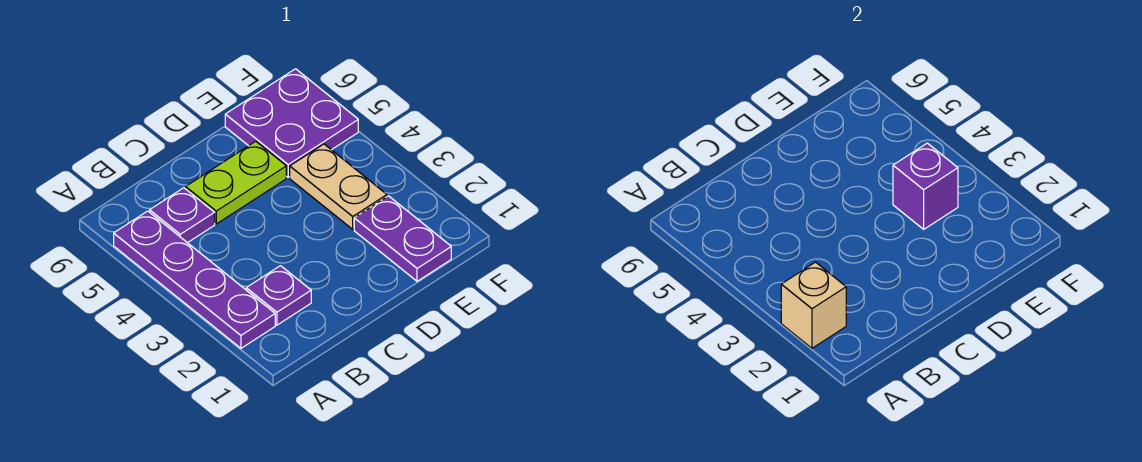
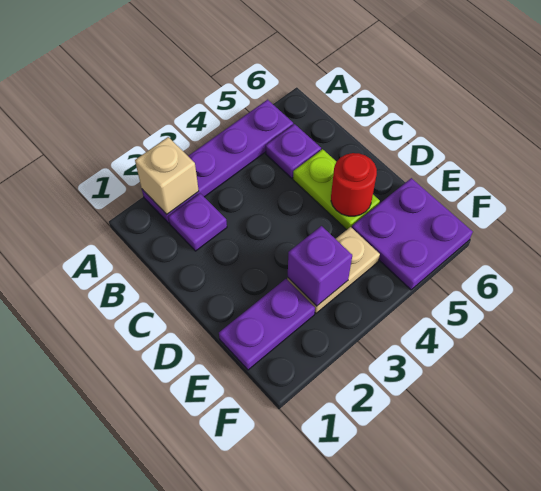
none -> red 1x1 round brick [331,153,377,216]

